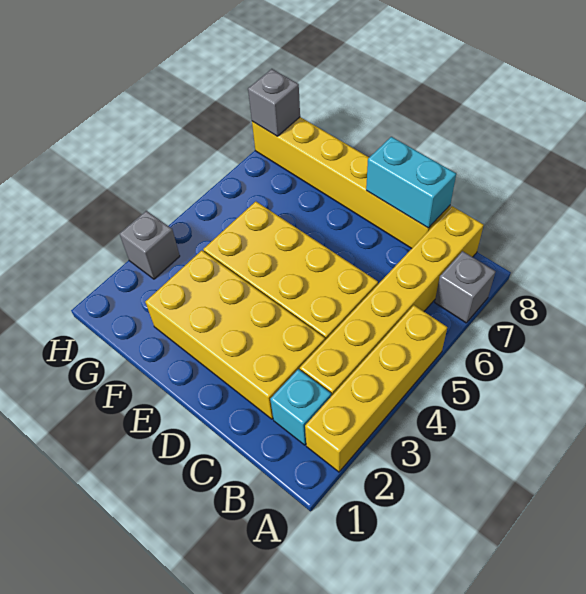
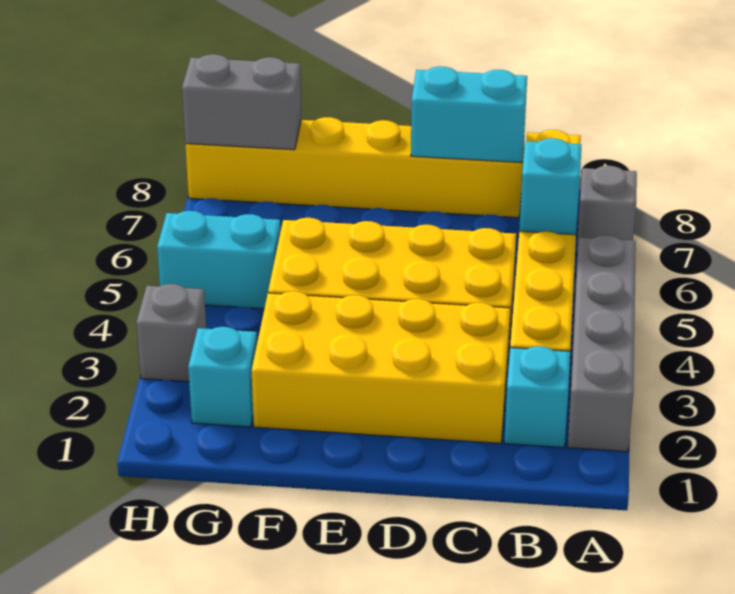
yellow 1x4 brick [305,305,447,472] -> grey 1x4 brick [568,235,636,452]
none -> cyan 1x1 brick [519,138,581,235]
none -> cyan 1x1 brick [188,327,257,427]
none -> cyan 1x2 brick [157,211,281,309]
grey 1x1 brick [248,69,300,136] -> grey 1x2 brick [182,54,301,150]

